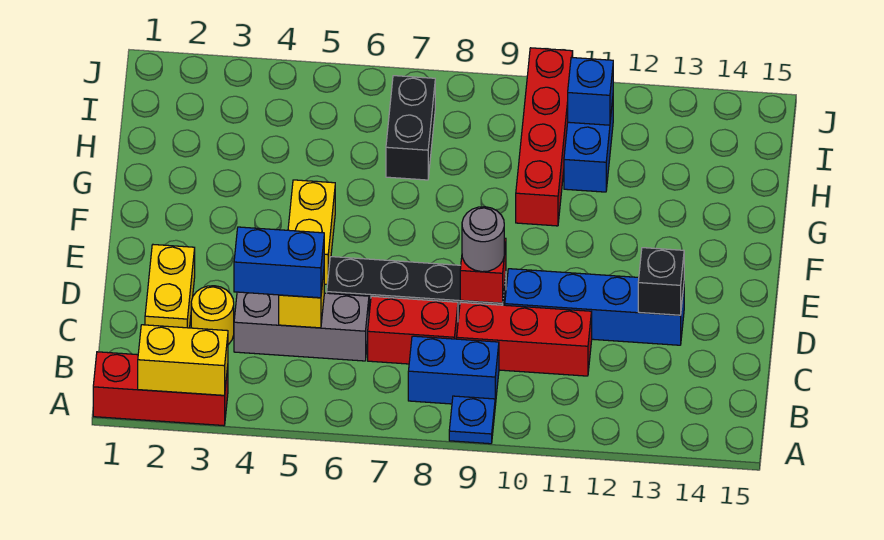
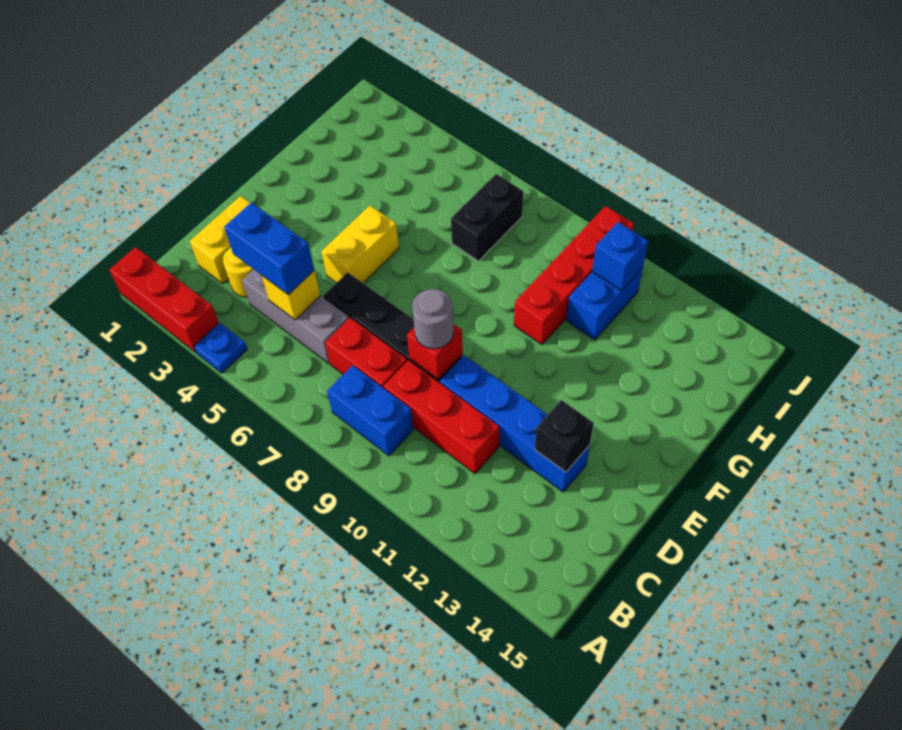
yellow 1x2 brick [138,325,228,395] -> none
blue 1x1 plate [449,396,495,444] -> blue 1x1 plate moved to [194,323,247,373]

